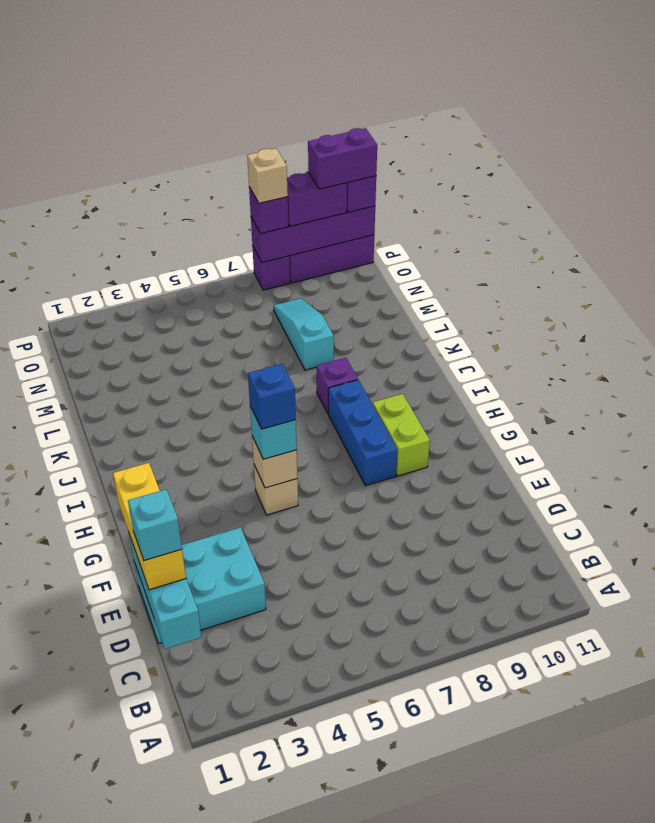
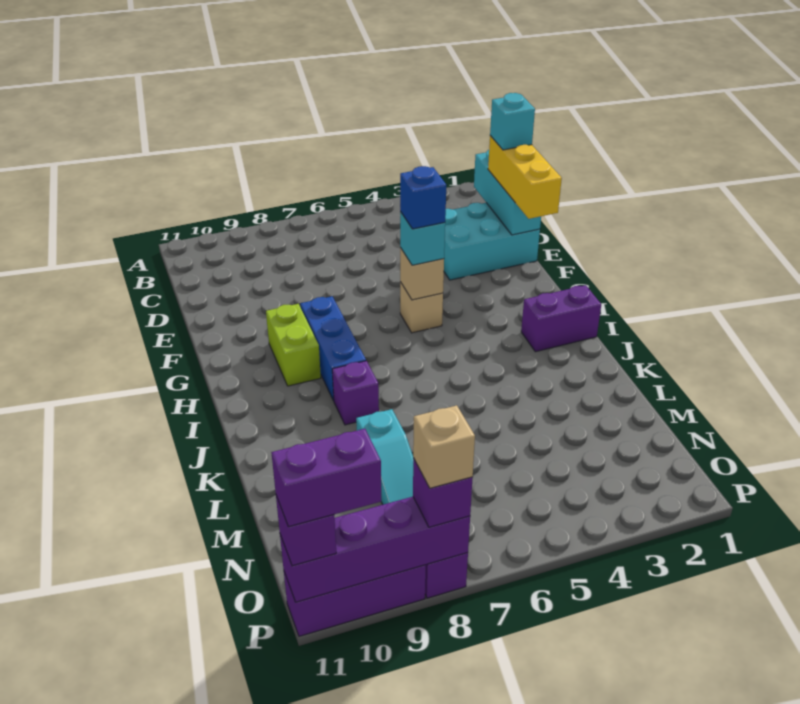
purple 1x2 brick [287,172,347,226] -> purple 1x2 brick moved to [521,285,601,352]

